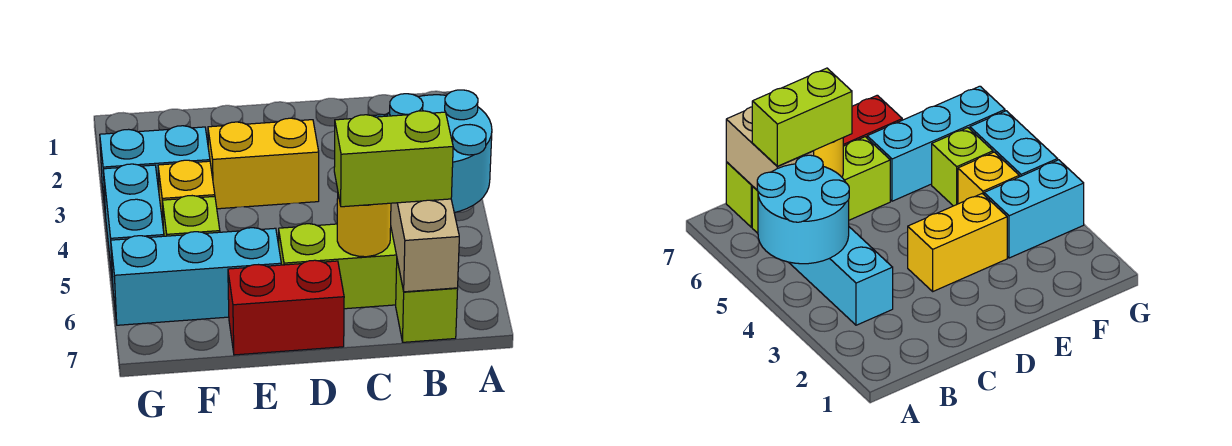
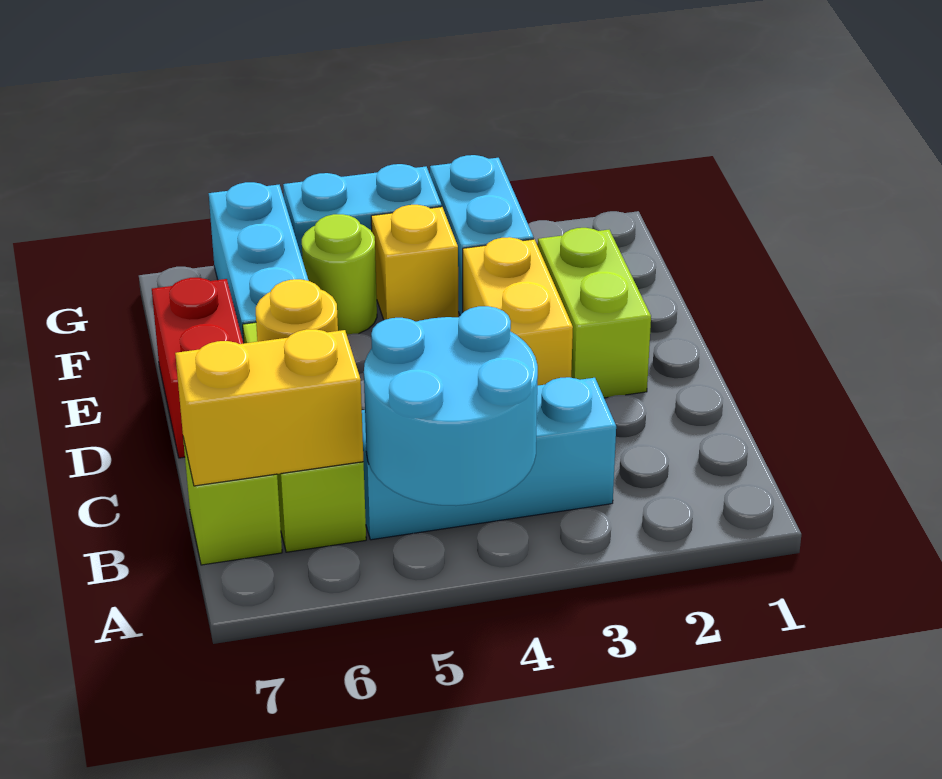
tan 1x2 brick [391,199,459,292] -> yellow 1x2 brick [175,329,364,486]
lime 1x2 brick [334,111,453,207] -> lime 1x2 brick moved to [538,228,651,398]
lime 1x1 brick [162,196,220,236] -> lime 1x1 round brick [302,214,377,335]

